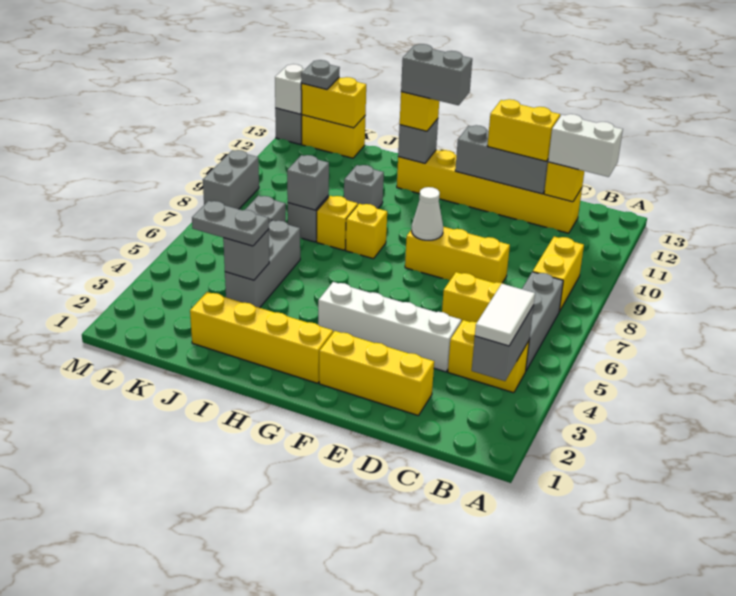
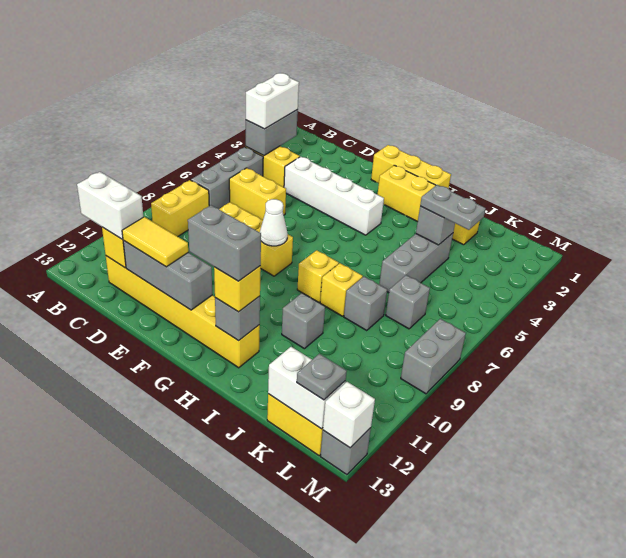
white 1x2 tile [475,284,535,346] -> white 1x2 brick [246,73,299,129]
yellow 1x3 brick [319,331,434,416] -> yellow 1x3 brick moved to [371,145,451,189]
yellow 1x2 brick [488,99,560,161] -> yellow 1x2 tile [122,217,188,267]
grey 1x1 brick [287,155,329,210] -> none
yellow 1x2 brick [301,77,366,128] -> white 1x2 brick [268,347,345,429]

